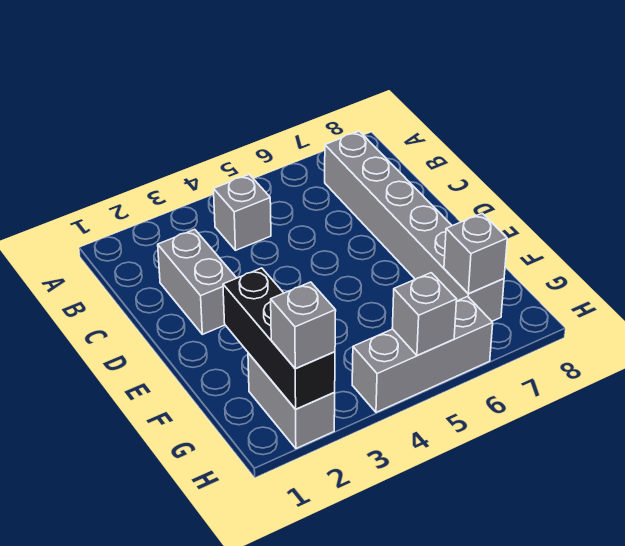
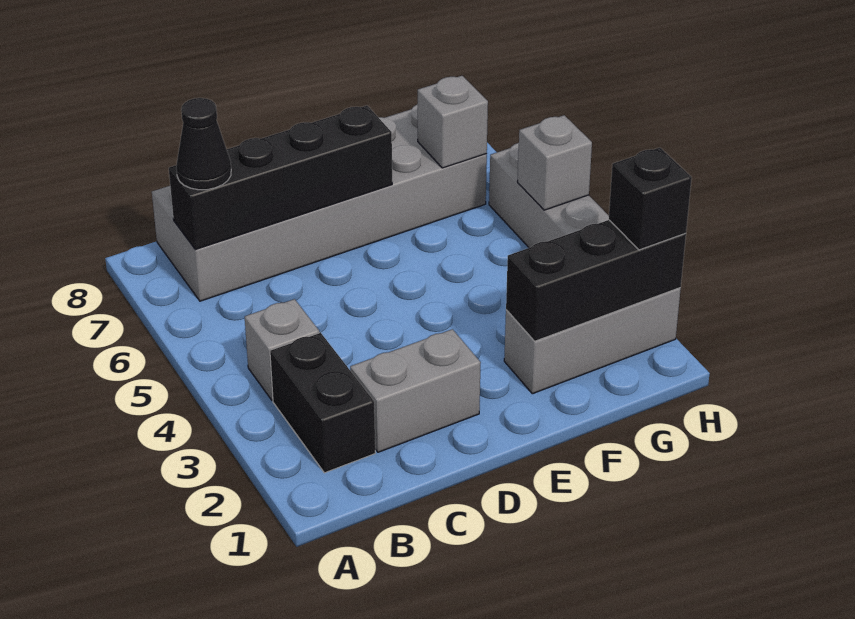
none -> black 1x2 brick [270,333,375,473]
grey 1x6 brick [325,131,504,321] -> grey 2x6 brick [152,104,487,301]
none -> black 1x4 brick [169,105,392,250]
none -> black 1x1 cone [176,98,231,190]
grey 1x2 brick [248,353,335,448] -> grey 1x3 brick [504,288,681,394]
grey 1x1 brick [271,282,336,369] -> black 1x1 brick [609,148,692,250]

